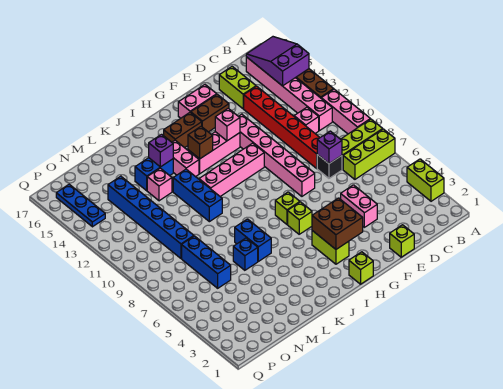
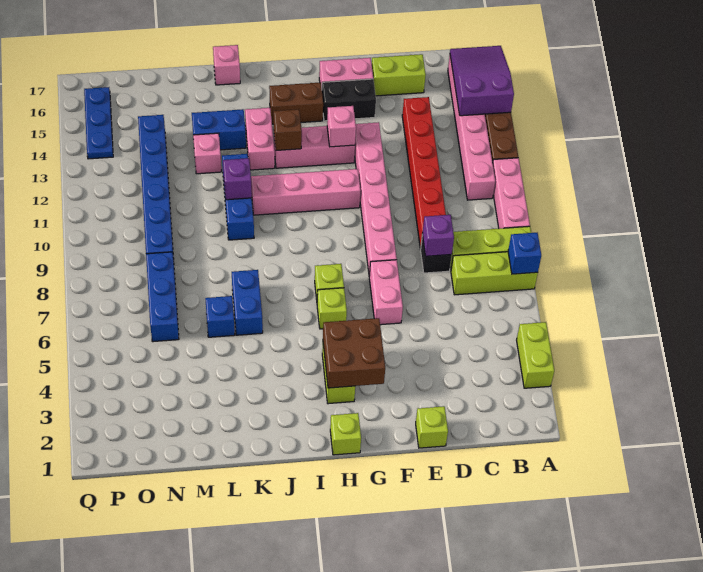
none -> blue 1x1 brick [508,233,541,274]
pink 1x1 brick [294,107,319,133] -> pink 1x1 brick moved to [213,45,240,85]
lime 1x2 brick [219,67,256,108] -> lime 1x2 brick turned to [372,54,426,96]
pink 1x2 brick [341,185,377,227] -> pink 1x2 brick moved to [369,260,403,325]
brown 1x2 brick [191,94,229,132] -> black 1x2 brick [322,79,376,121]
purple 1x1 brick [149,134,173,167] -> purple 1x1 brick moved to [223,158,252,200]

